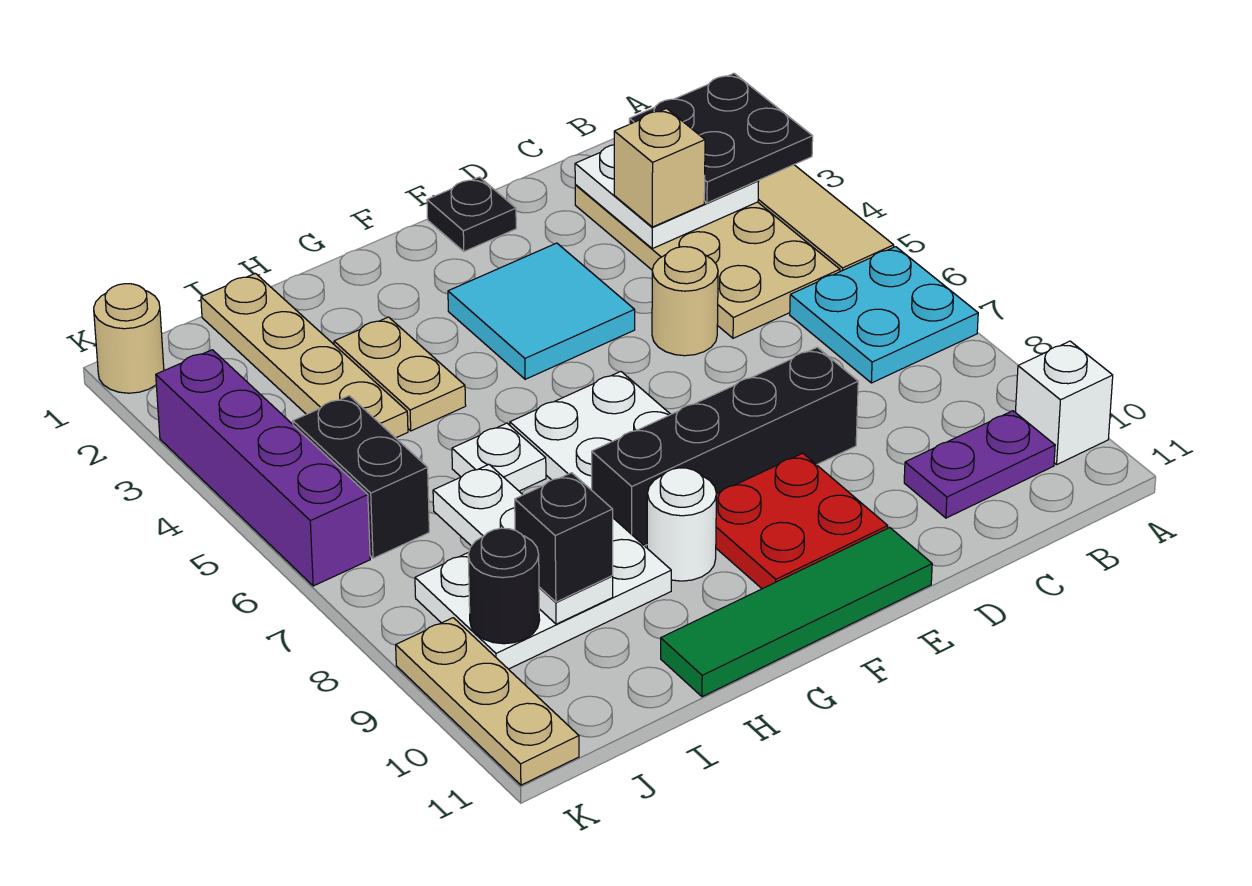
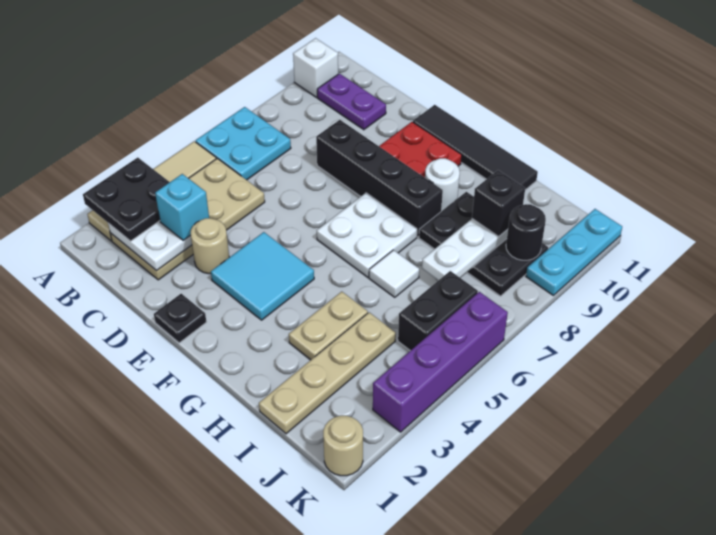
tan 1x1 brick [614,109,705,227] -> cyan 1x1 brick [155,174,209,241]
tan 1x1 round brick [652,247,718,356] -> tan 1x1 round brick moved to [190,218,229,274]
green 1x4 tile [661,528,932,697] -> black 1x4 tile [413,105,538,190]
white 1x1 plate [452,423,546,491] -> white 1x1 tile [369,250,419,297]
white 2x3 plate [415,518,671,669] -> black 2x3 plate [419,192,548,296]
tan 1x3 plate [396,618,579,785] -> cyan 1x3 plate [526,209,622,295]

